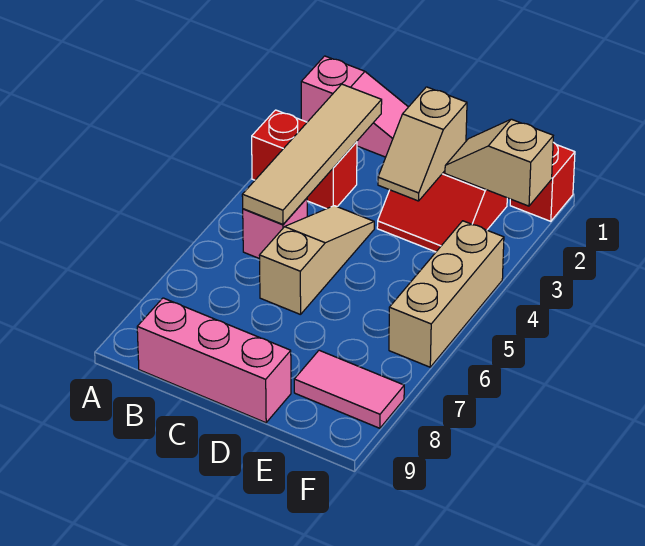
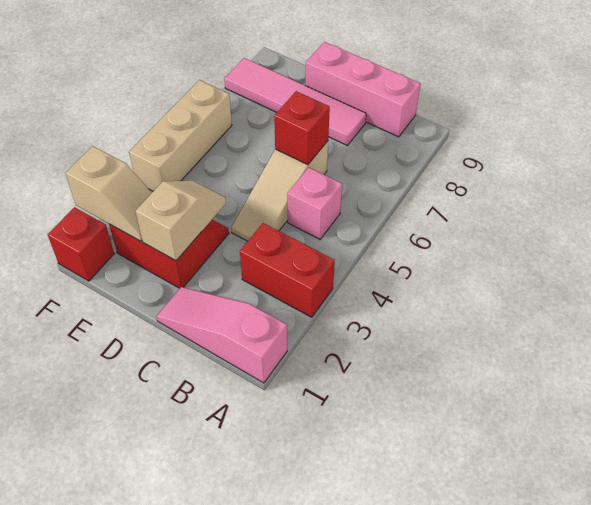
tan 1x4 tile [242,84,382,224] -> none
none -> red 1x1 brick [274,91,330,165]
pink 1x2 tile [294,350,404,428] -> pink 1x4 tile [224,58,366,146]

